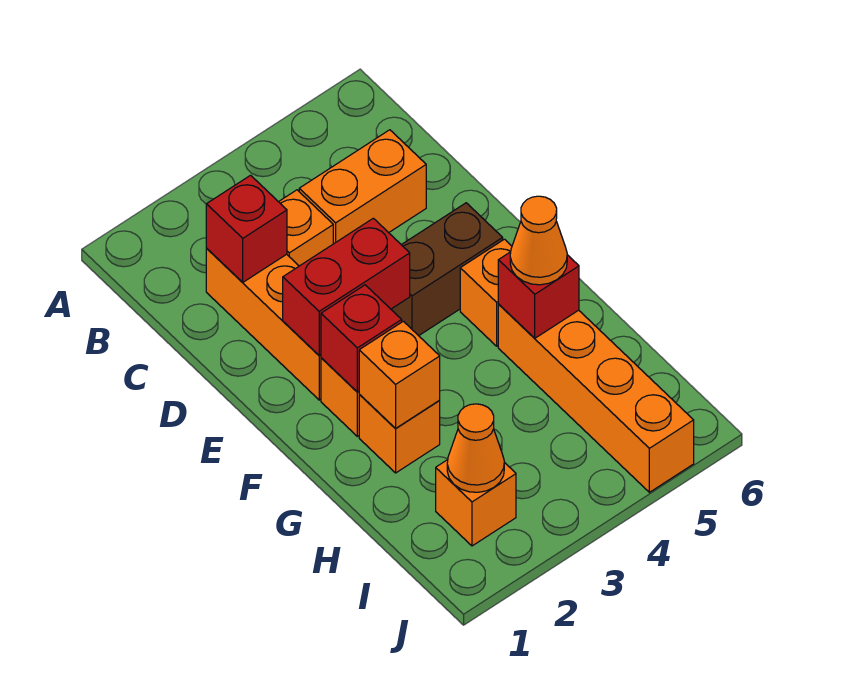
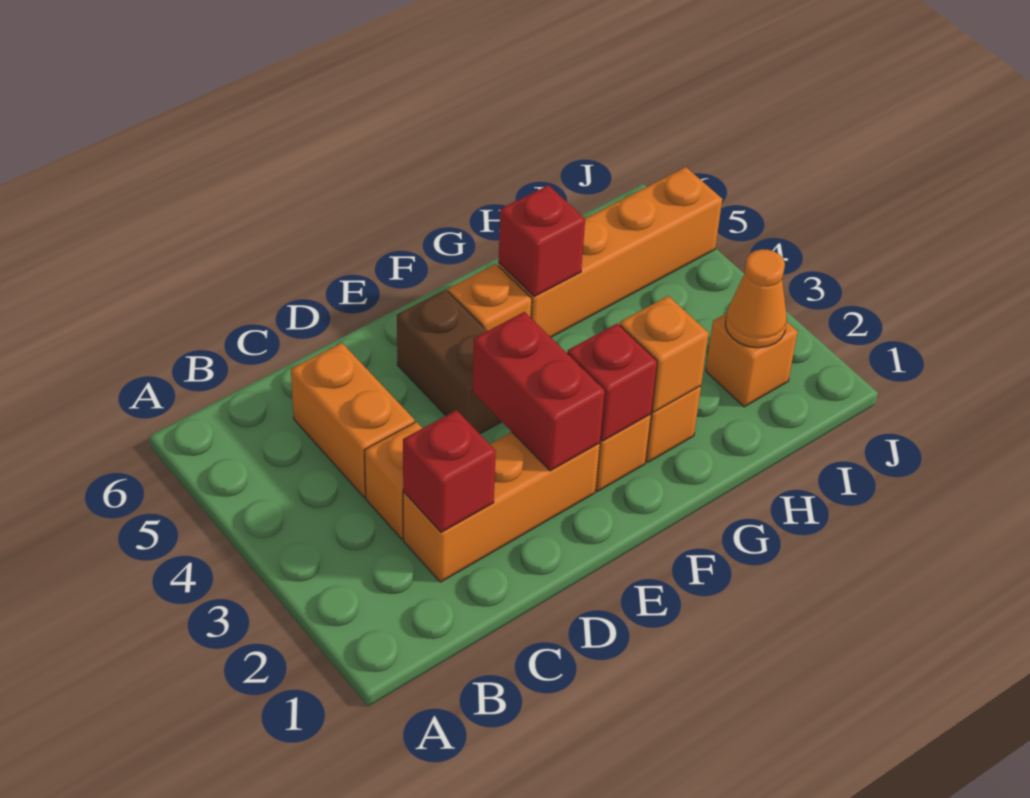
orange 1x1 cone [510,196,567,285] -> none

